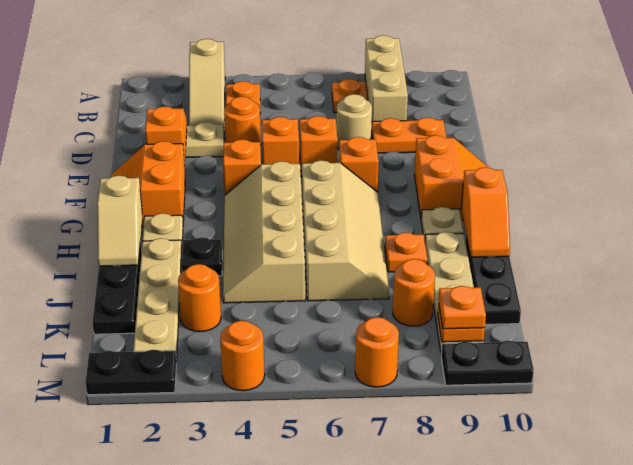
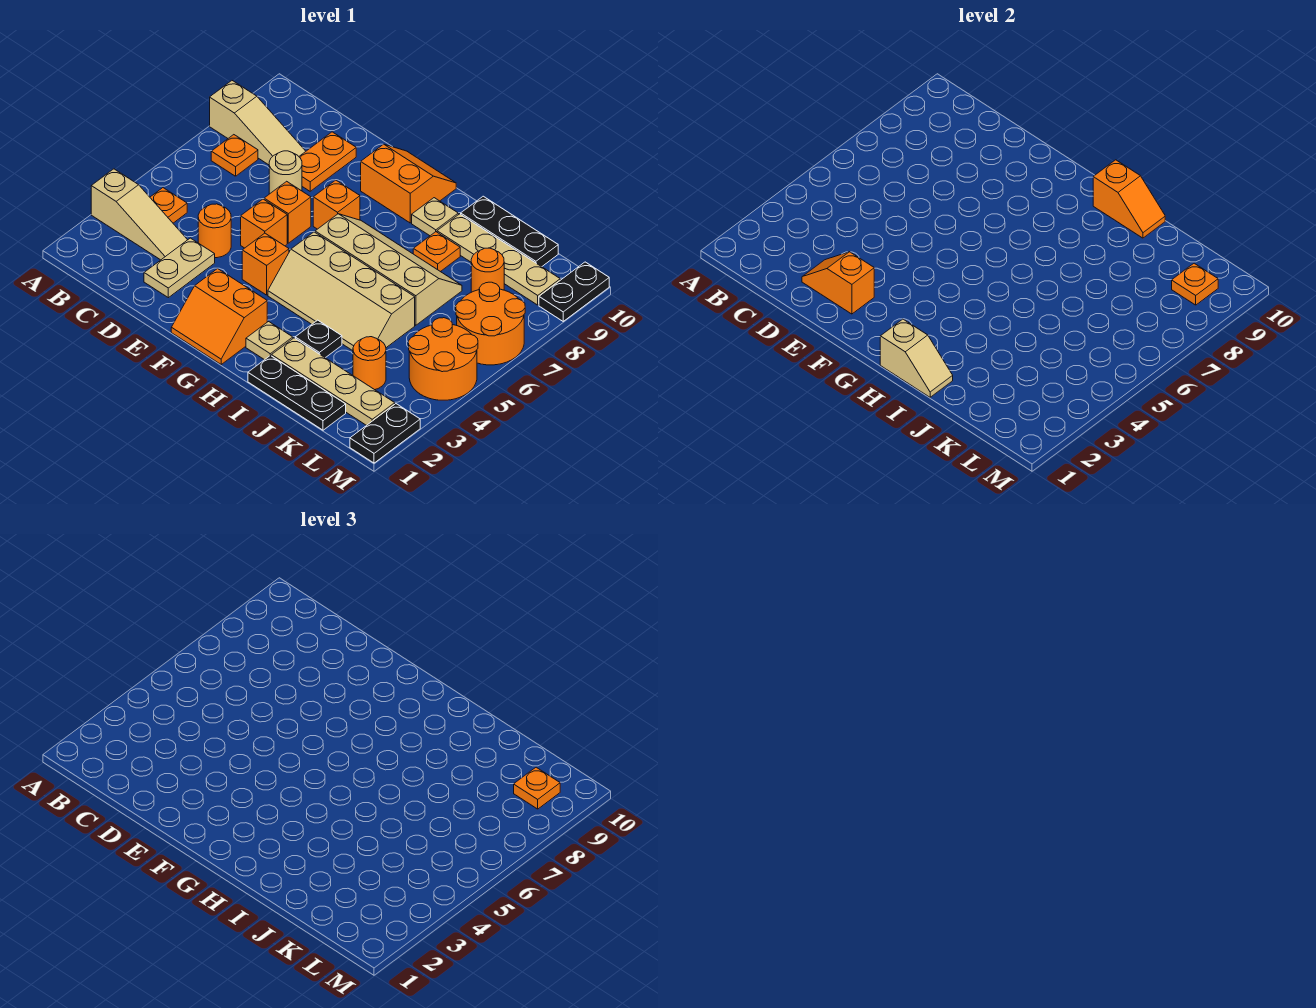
tan 1x3 brick [365,35,408,131] -> tan 1x3 slope [210,81,306,165]
orange 1x1 round brick [220,321,265,391] -> orange 2x2 round brick [409,318,478,400]
orange 1x1 round brick [355,317,399,387] -> orange 2x2 round brick [456,282,525,365]

